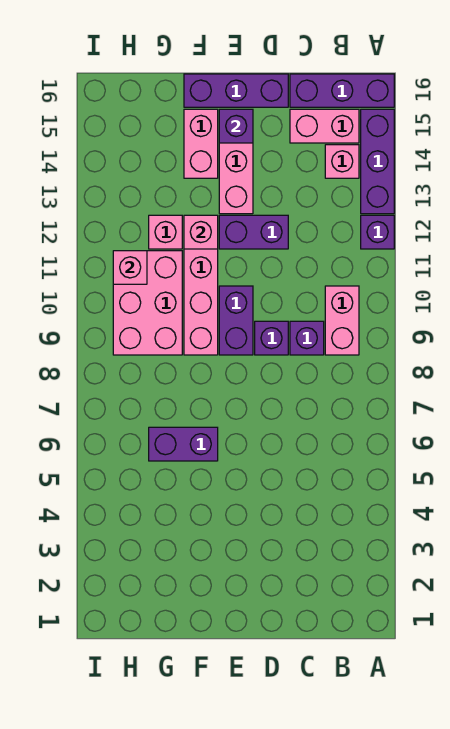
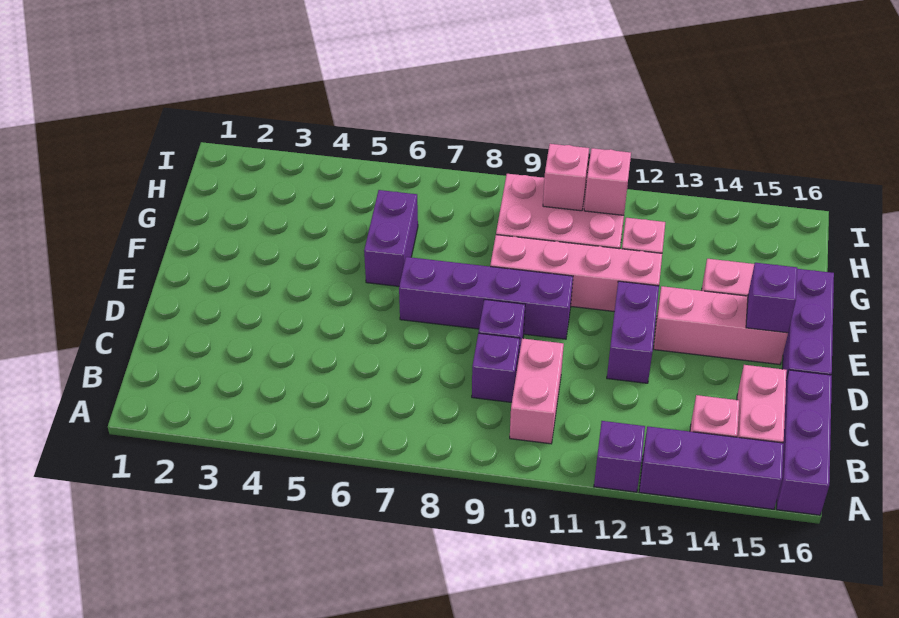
pink 1x2 brick [325,286,359,355] -> pink 1x2 brick turned to [510,338,564,444]
purple 1x2 brick [219,286,253,355] -> purple 1x4 brick [399,257,573,339]
pink 1x1 brick [184,215,218,249] -> pink 1x1 brick moved to [543,144,589,211]

